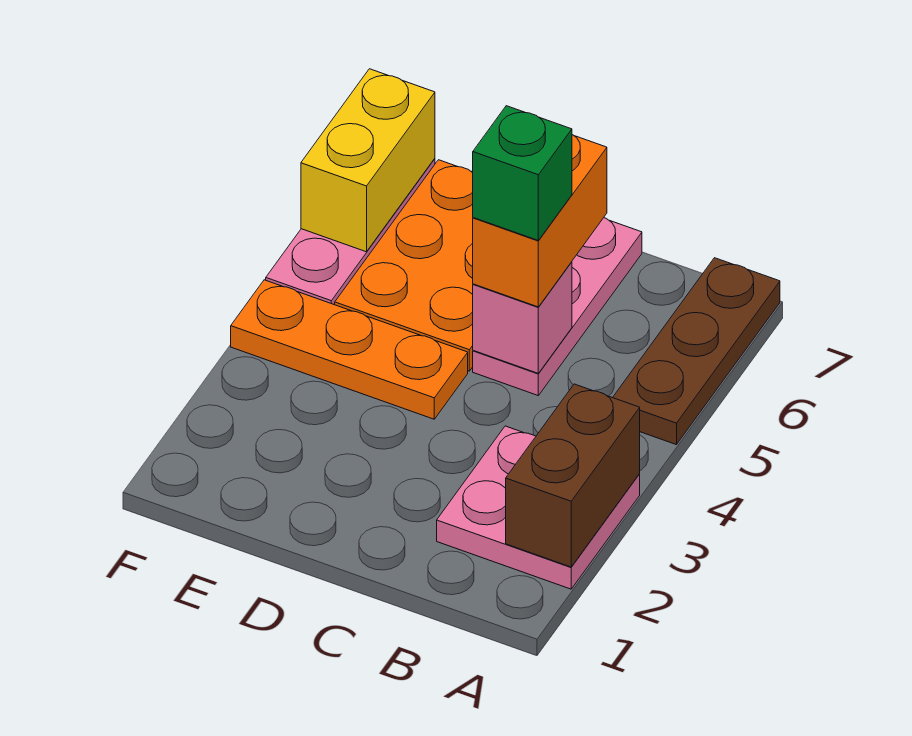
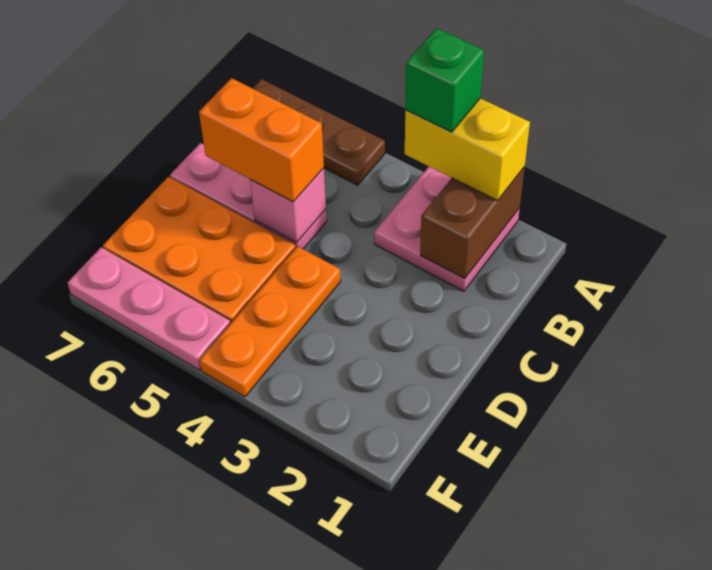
brown 1x2 brick [506,384,640,567] -> brown 1x2 brick turned to [420,167,525,279]
green 1x1 brick [473,106,572,240] -> green 1x1 brick moved to [405,28,484,132]
yellow 1x2 brick [301,69,435,252] -> yellow 1x2 brick moved to [405,98,530,201]

